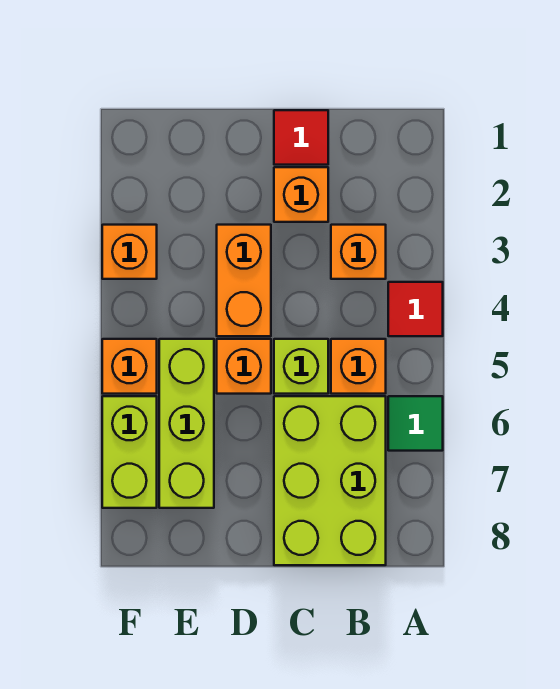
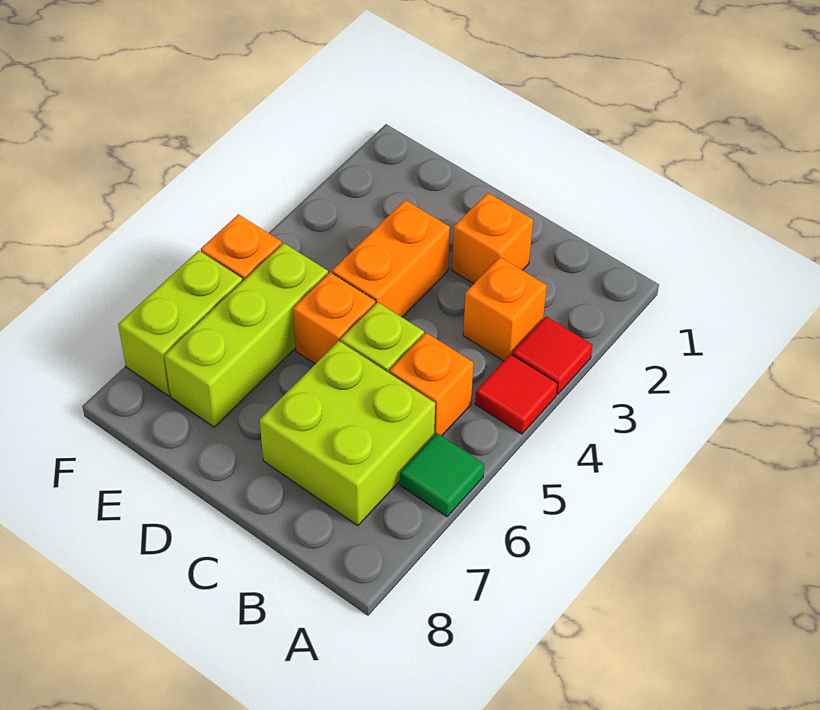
lime 2x3 brick [274,396,386,565] -> lime 2x2 brick [260,341,435,526]
red 1x1 tile [274,110,328,165] -> red 1x1 tile moved to [512,316,593,395]
orange 1x1 brick [102,225,157,279] -> none

